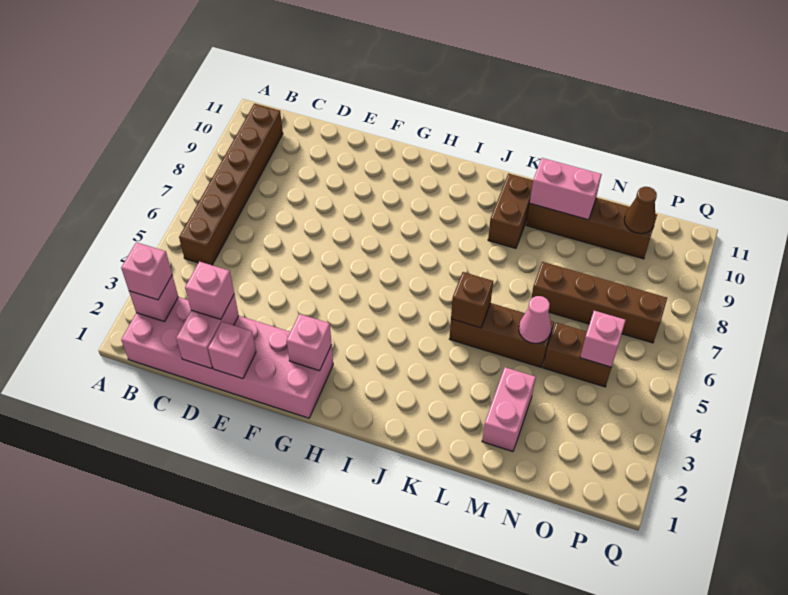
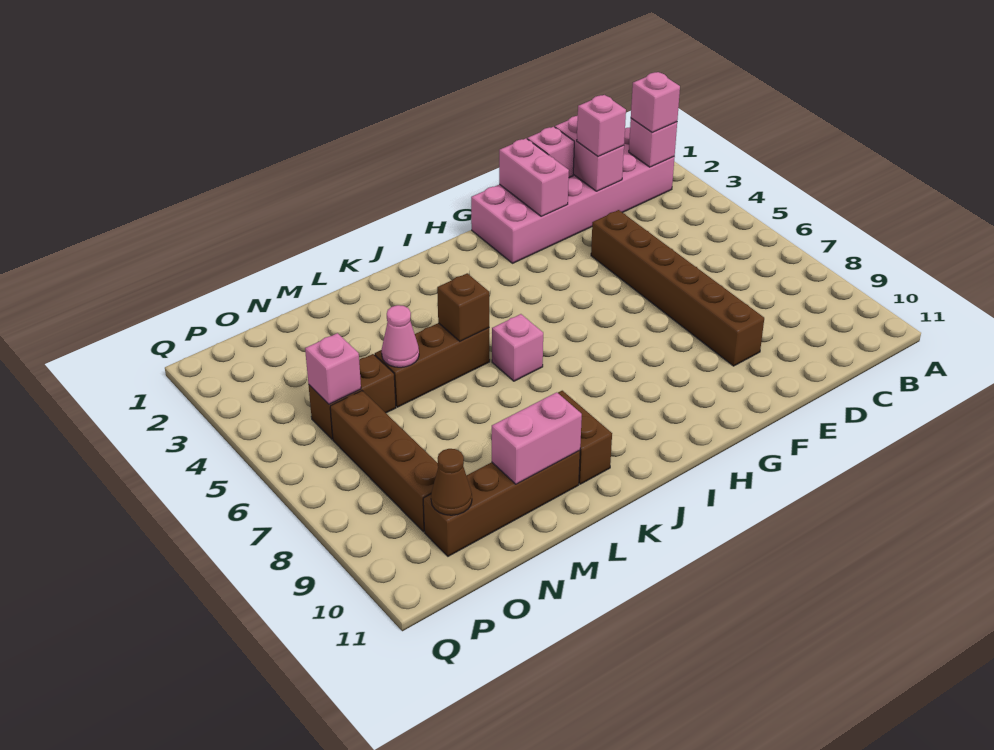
brown 1x6 brick [179,104,283,265] -> brown 1x6 brick moved to [591,210,764,366]
pink 1x1 brick [287,314,332,371] -> pink 1x1 brick moved to [492,314,543,381]
pink 1x2 brick [482,367,536,452] -> pink 1x2 brick moved to [499,138,569,216]
brown 1x4 brick [531,262,667,343] -> brown 1x4 brick turned to [330,391,438,532]

